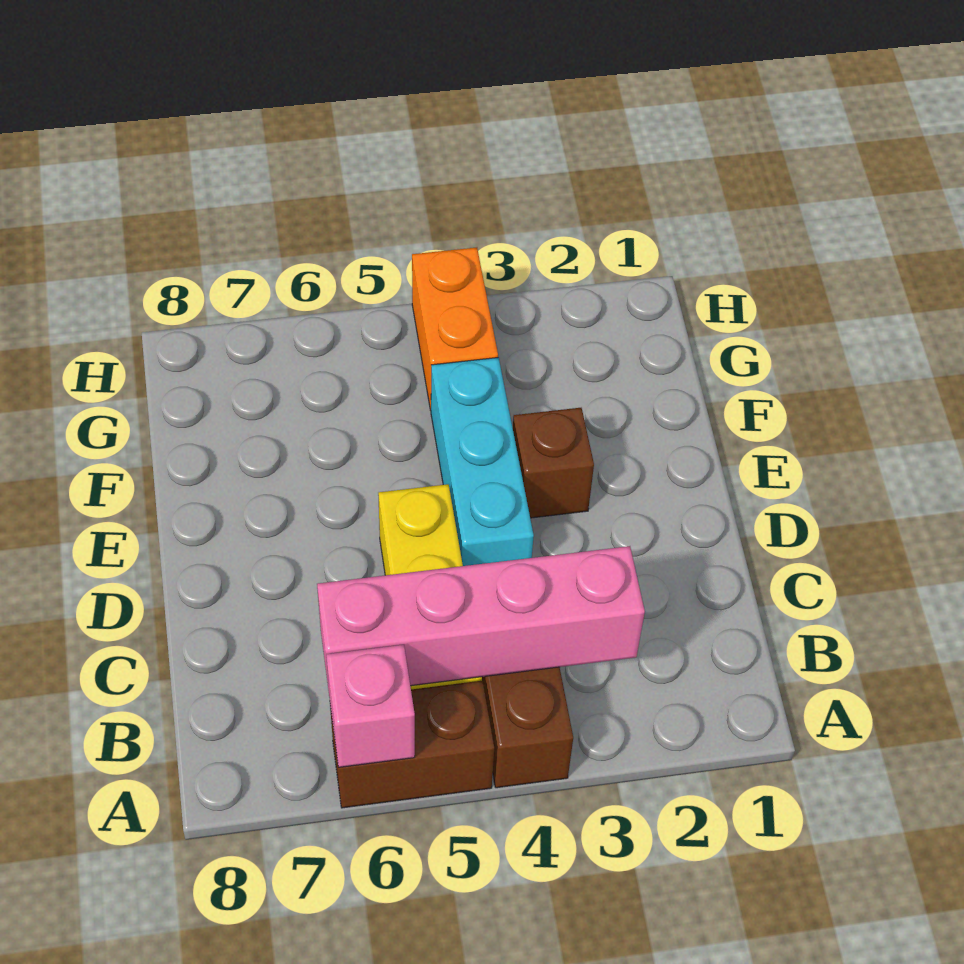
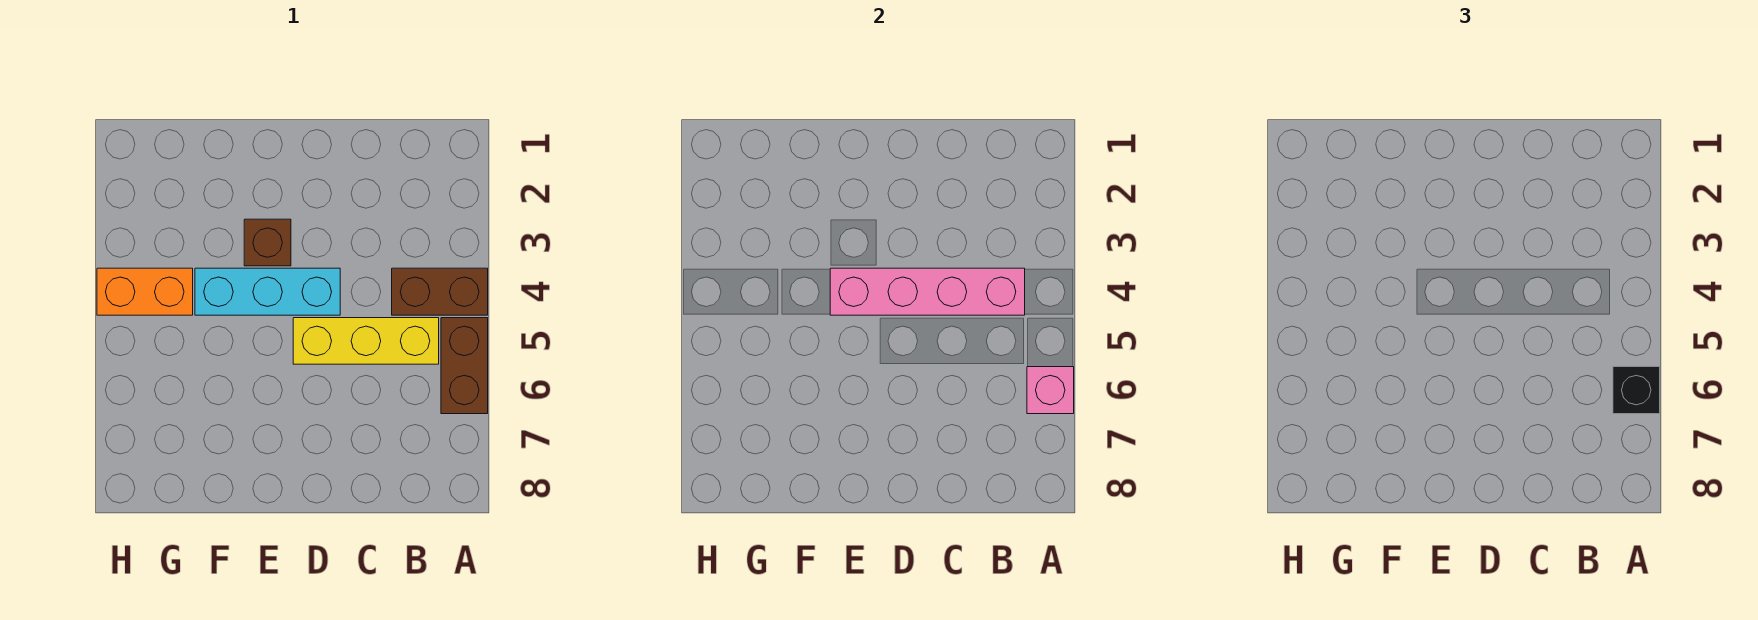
none -> black 1x1 brick [1613,367,1660,414]
pink 1x4 brick [317,546,645,690] -> pink 1x4 brick turned to [830,268,1025,315]

